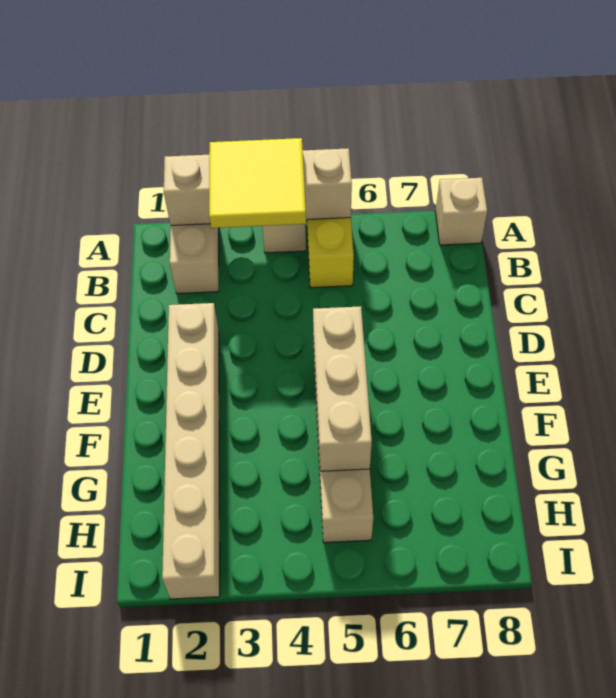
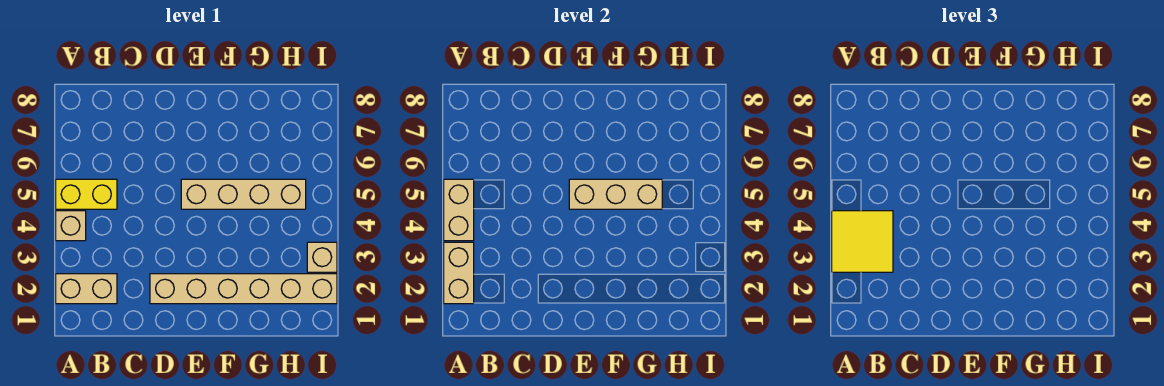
tan 1x1 brick [435,178,487,245] -> tan 1x1 brick moved to [307,242,337,272]

